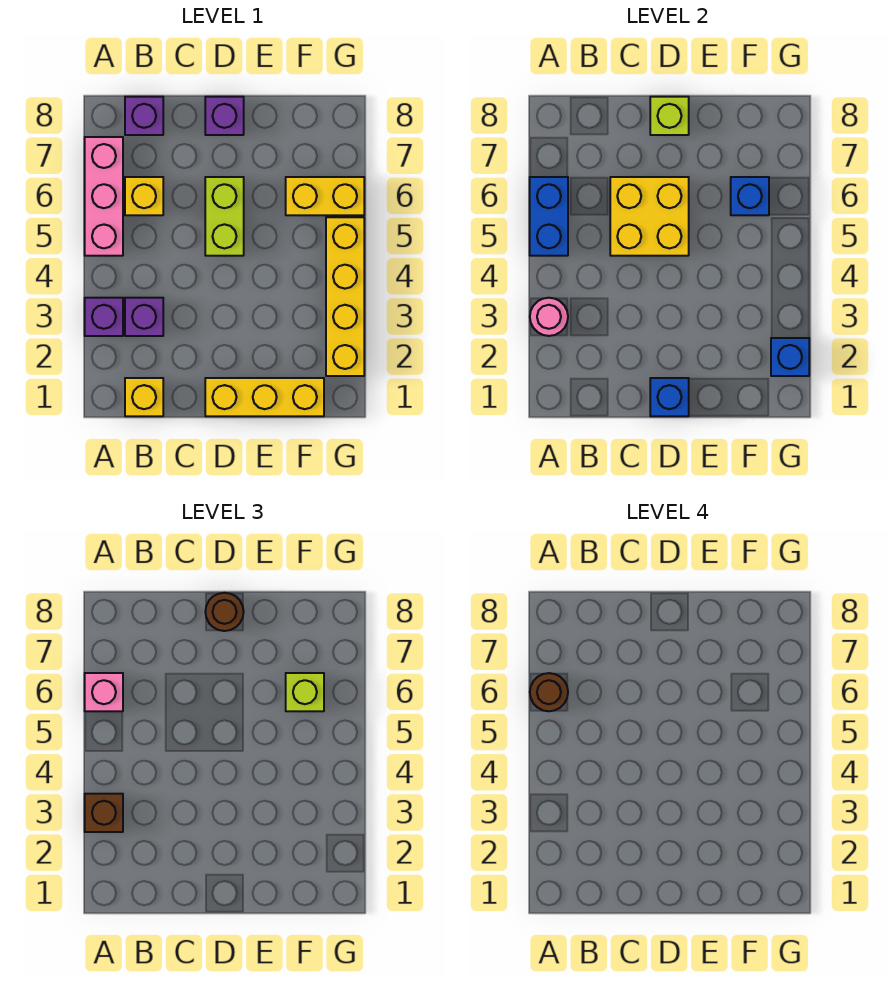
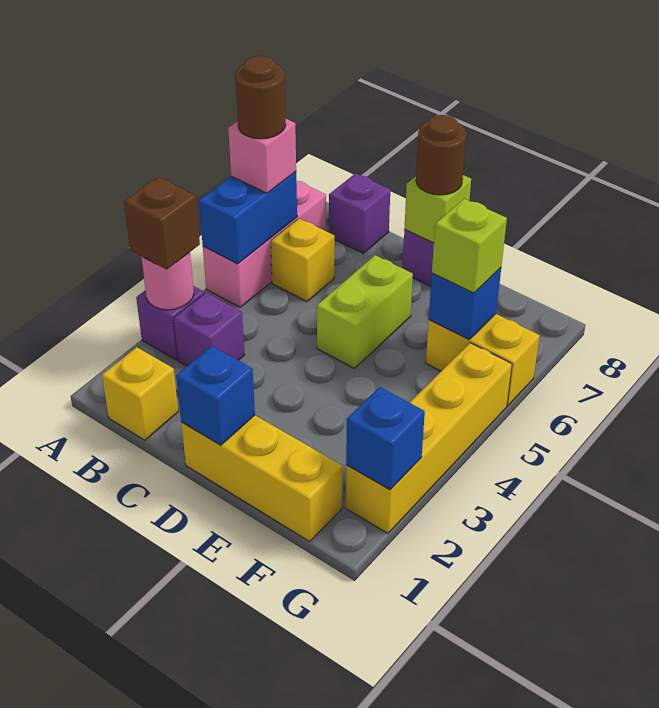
yellow 2x2 brick [610,177,689,256] -> none

